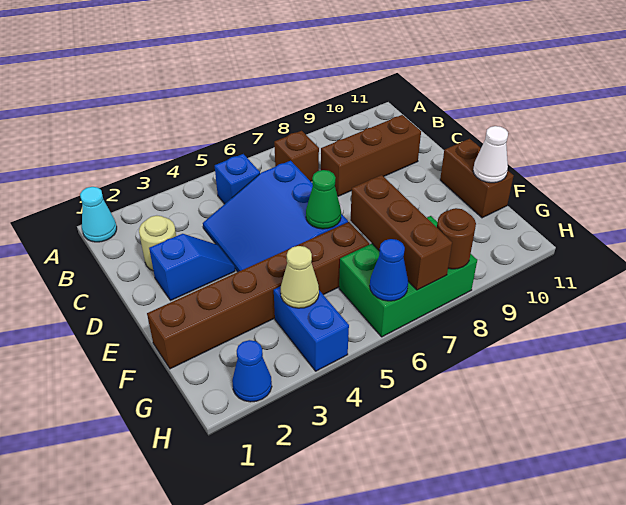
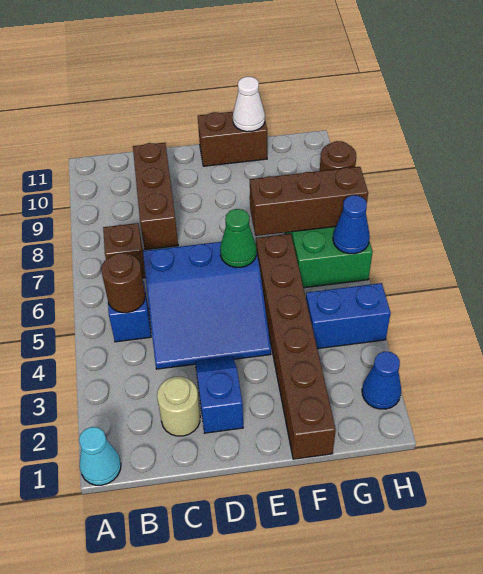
none -> brown 1x1 round brick [101,253,145,313]
tan 1x1 cone [281,246,319,308] -> none

